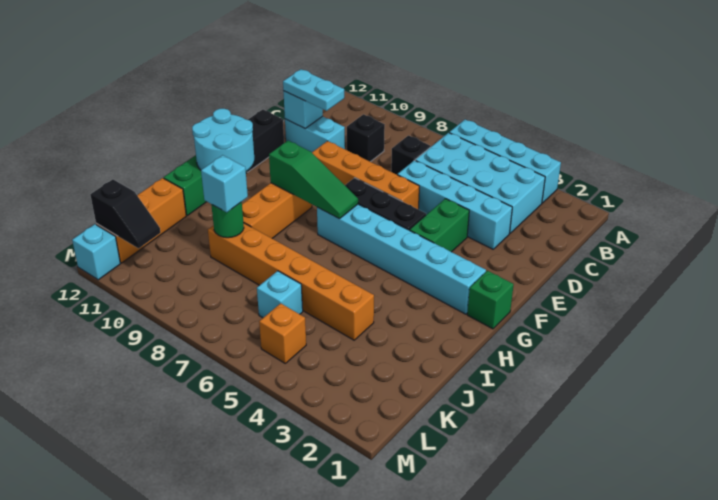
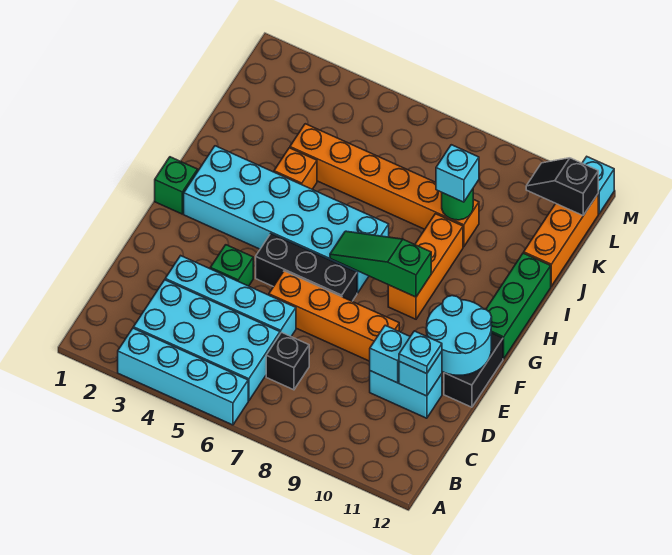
black 1x1 brick [347,114,385,162] -> none
cyan 1x2 plate [283,69,344,111] -> cyan 1x1 plate [399,331,442,374]
green 1x2 brick [410,199,469,252] -> green 1x1 brick [210,245,253,286]
cyan 1x6 brick [317,204,486,314] -> cyan 2x6 brick [184,146,389,293]
cyan 2x2 round brick [192,109,254,171] -> cyan 2x2 round brick moved to [426,296,492,375]
cyan 1x1 brick [257,271,303,318] -> cyan 1x1 brick moved to [370,325,410,383]
orange 1x1 brick [259,303,306,363] -> orange 1x1 brick moved to [274,148,317,189]

